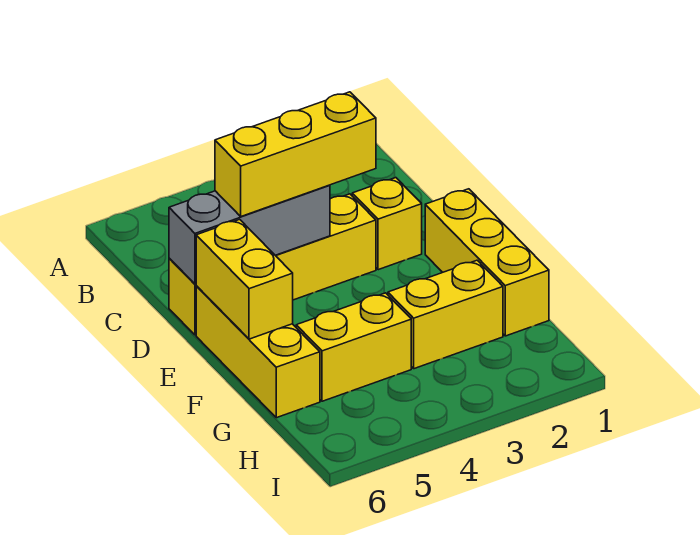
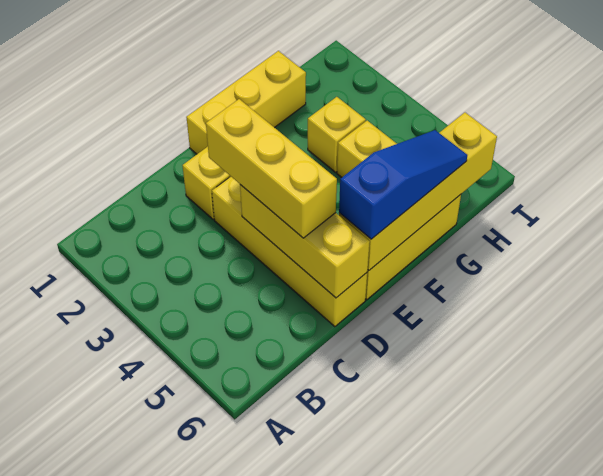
grey 1x3 brick [169,185,330,284] -> yellow 1x3 brick [240,185,370,298]
yellow 1x2 brick [196,219,293,339] -> yellow 1x4 brick [339,113,497,270]
none -> blue 1x3 slope [339,130,467,239]
yellow 1x2 brick [388,260,503,369] -> yellow 1x1 brick [308,97,366,172]

